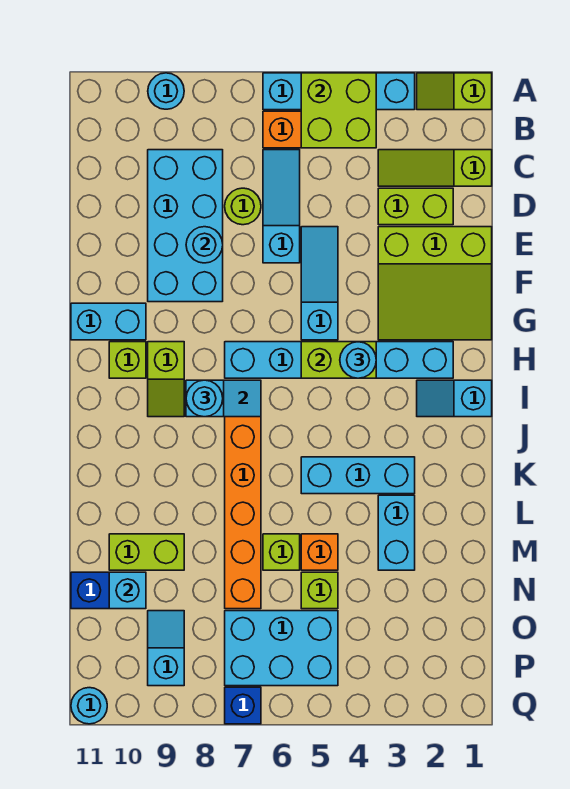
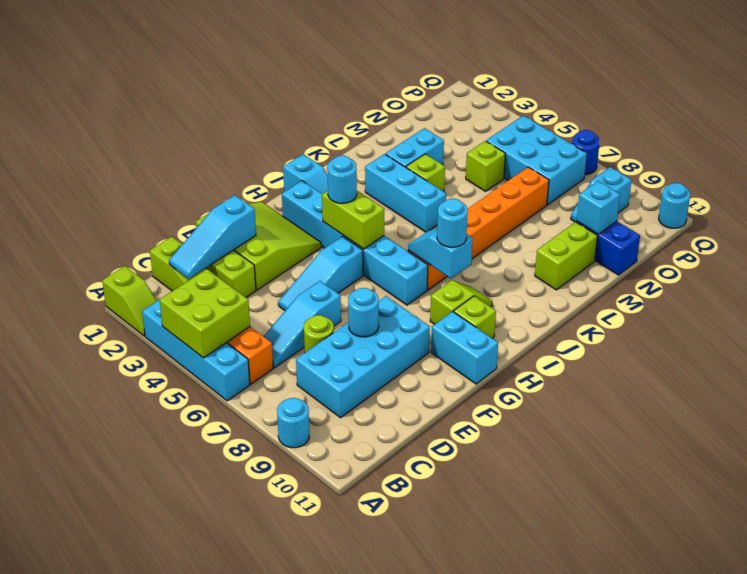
none -> cyan 1x3 slope [169,195,256,279]
orange 1x1 brick [301,534,338,570] -> none
lime 1x1 brick [263,534,300,570] -> lime 1x1 brick moved to [406,154,445,192]
lime 1x2 brick [109,534,184,570] -> lime 1x2 brick turned to [535,222,597,290]
blue 1x1 brick [225,687,261,724] -> blue 1x1 round brick [572,130,600,175]

